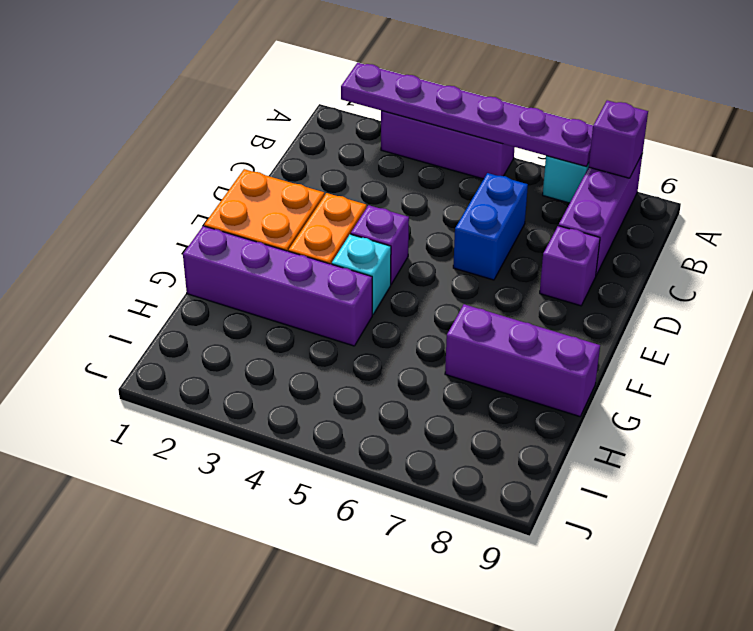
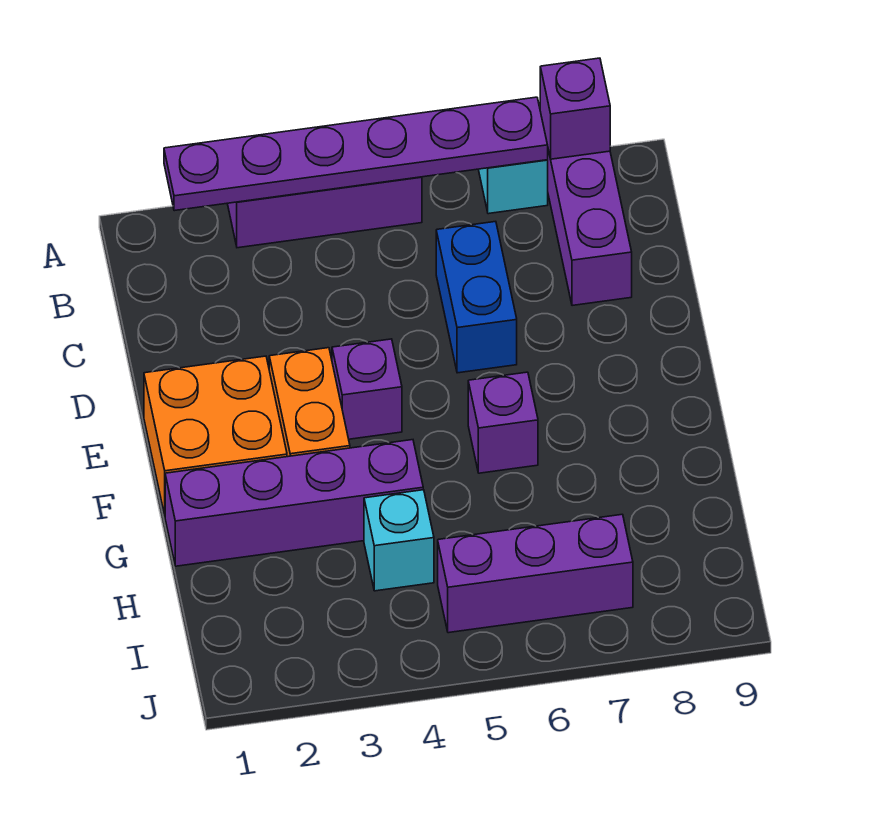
purple 1x1 brick [540,226,600,306] -> purple 1x1 brick moved to [468,372,538,473]
cyan 1x1 brick [332,234,391,315] -> cyan 1x1 brick moved to [364,490,434,591]
purple 1x3 brick [445,304,600,416] -> purple 1x3 brick moved to [438,514,633,633]

